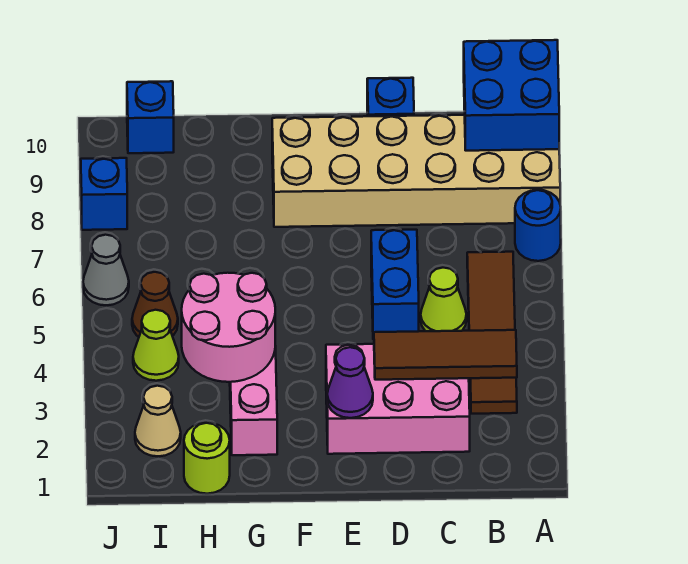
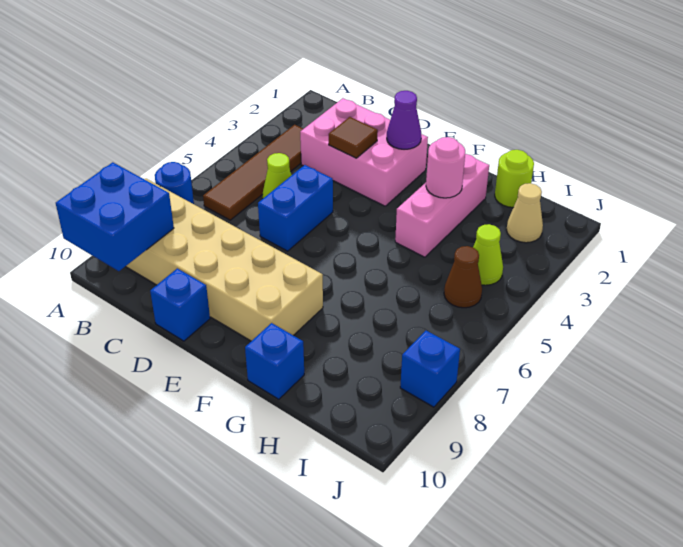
brown 1x3 tile [374,330,517,380] -> brown 1x1 tile [329,117,378,158]
pink 2x2 round brick [182,273,275,382] -> pink 1x1 round brick [426,137,465,198]
blue 1x1 brick [127,81,174,153] -> blue 1x1 brick moved to [245,323,304,399]
grey 1x1 cone [83,235,129,305] -> none

